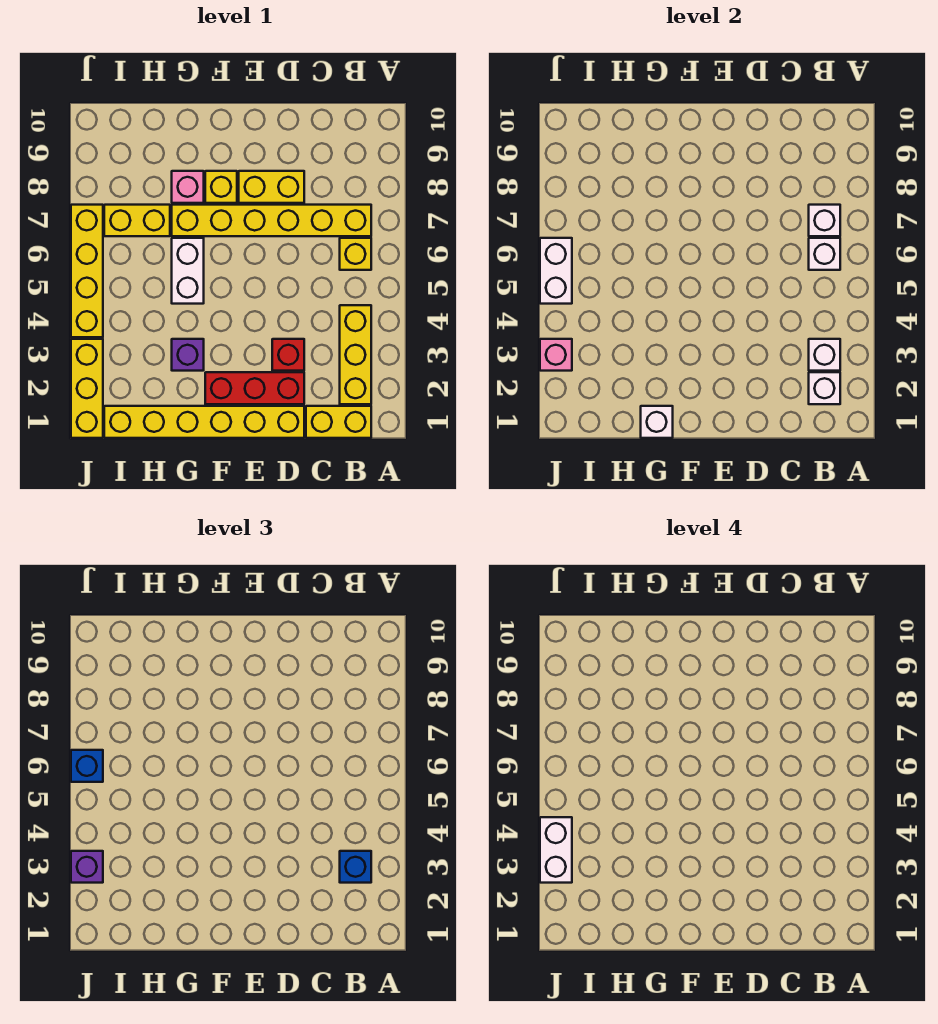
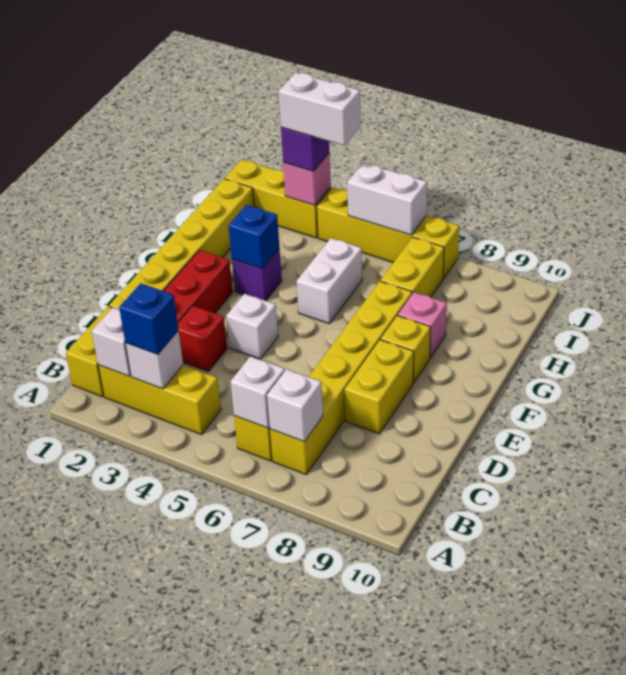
white 1x1 brick [641,406,673,438] -> white 1x1 brick moved to [226,294,278,359]
white 1x2 brick [172,238,204,304] -> white 1x2 brick turned to [297,238,362,324]
blue 1x1 brick [71,750,103,782] -> blue 1x1 brick moved to [229,205,279,269]

